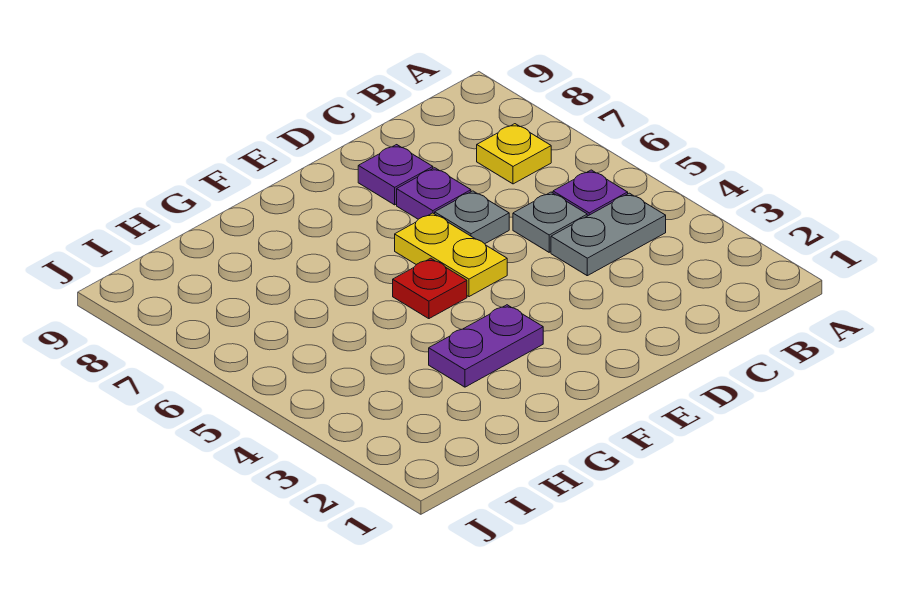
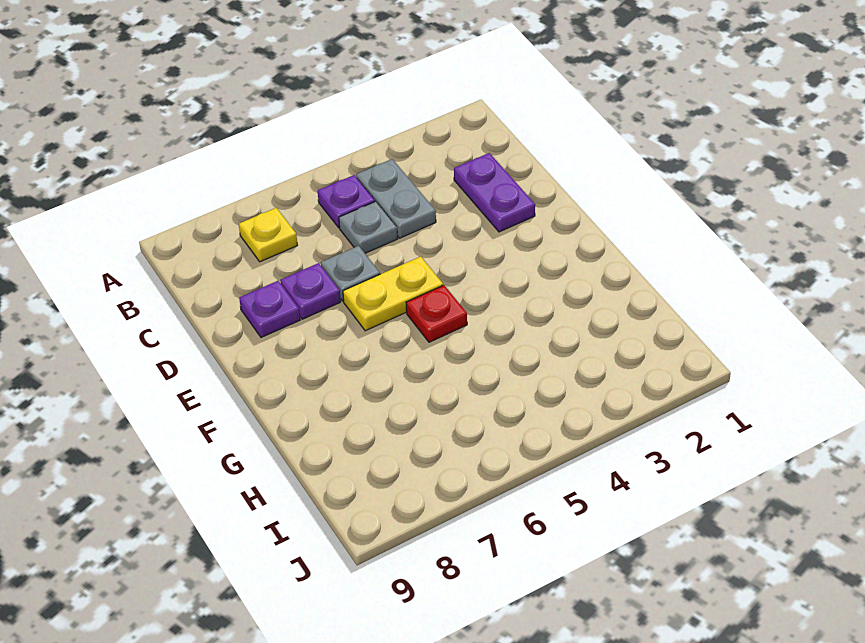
purple 1x2 plate [429,305,543,387] -> purple 1x2 plate moved to [454,153,535,232]

